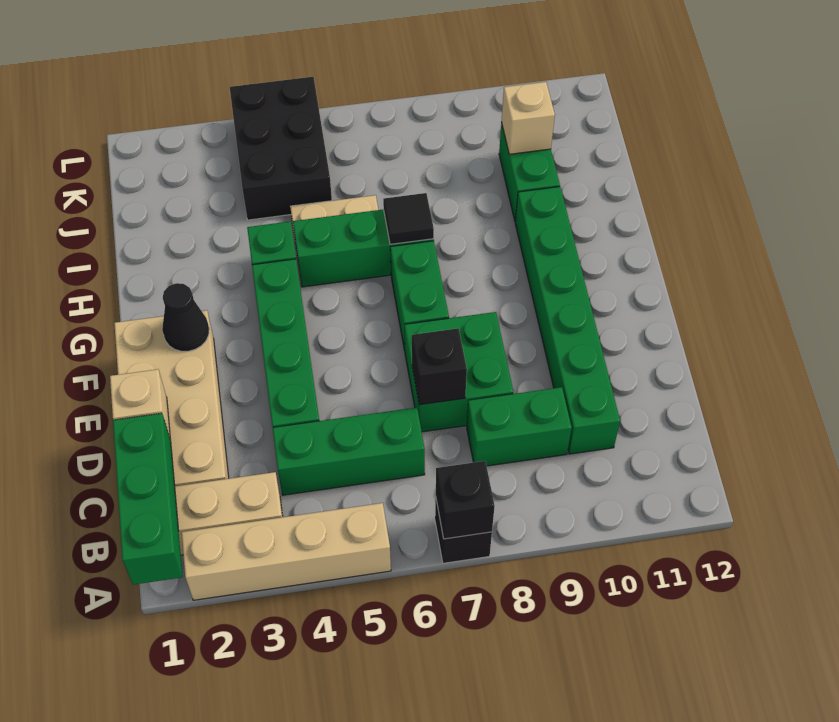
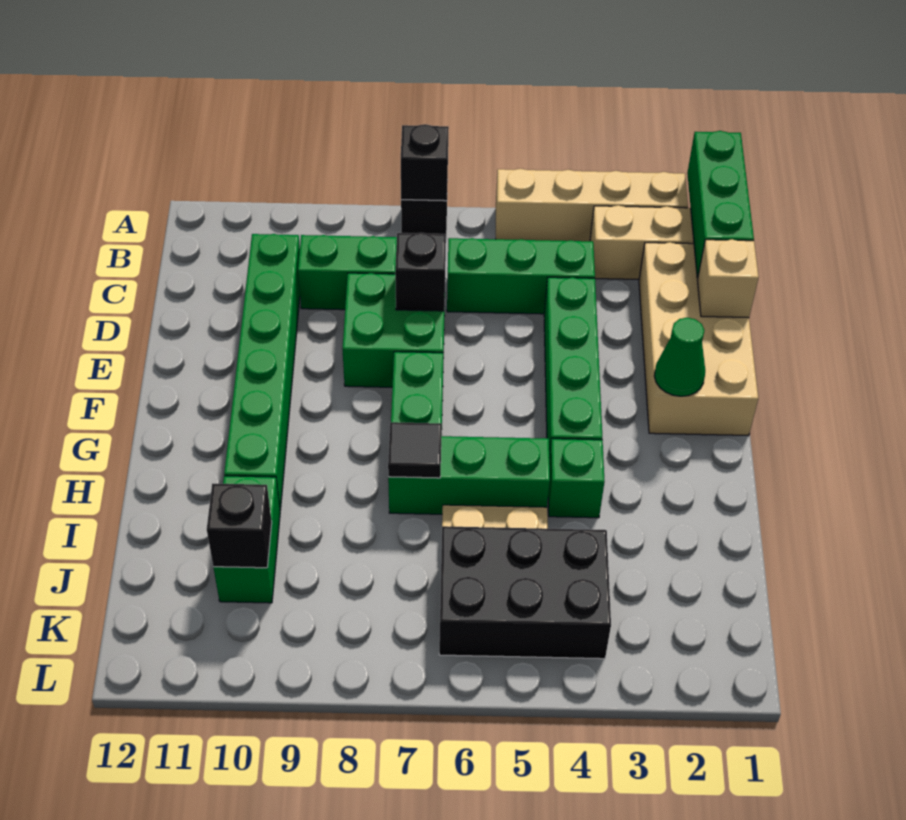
black 1x1 cone [162,283,209,351] -> green 1x1 cone [654,318,705,396]
black 2x3 brick [230,77,332,220] -> black 2x3 brick turned to [439,526,611,659]
tan 1x1 brick [501,82,555,154] -> black 1x1 brick [207,483,272,568]

